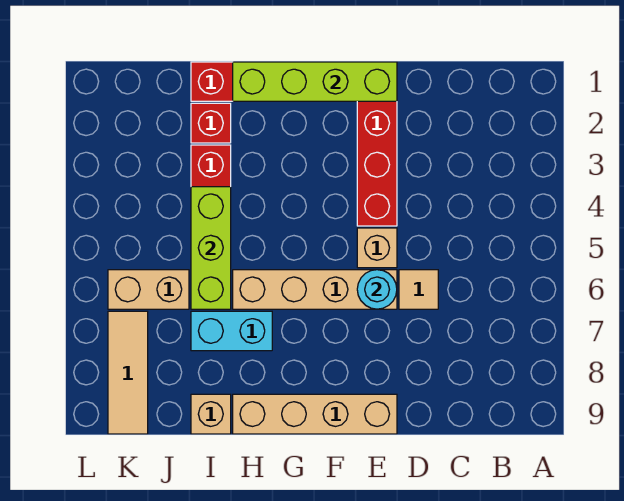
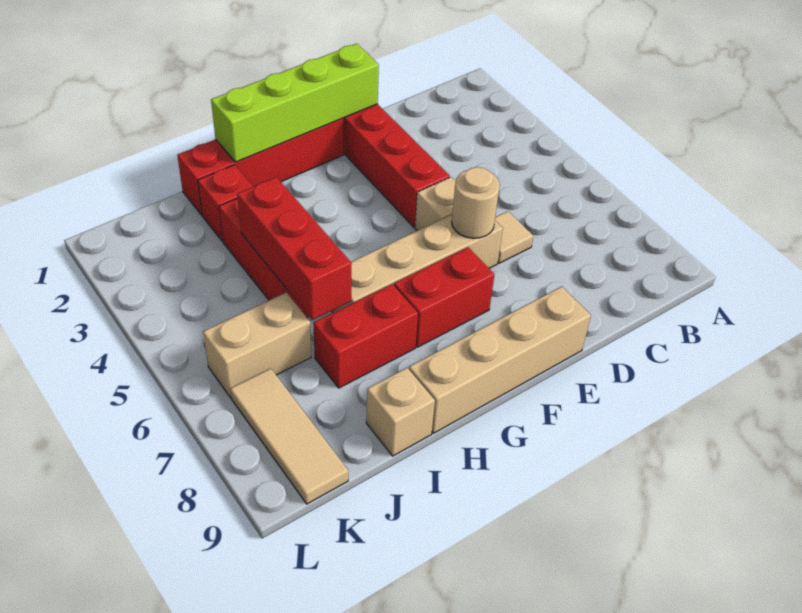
cyan 1x1 round brick [357,270,397,309] -> tan 1x1 round brick [452,167,500,238]
none -> red 1x2 brick [394,247,494,347]
cyan 1x2 brick [191,311,272,351] -> red 1x2 brick [313,284,418,388]
lime 1x3 brick [191,187,231,309] -> red 1x3 brick [237,177,352,320]

